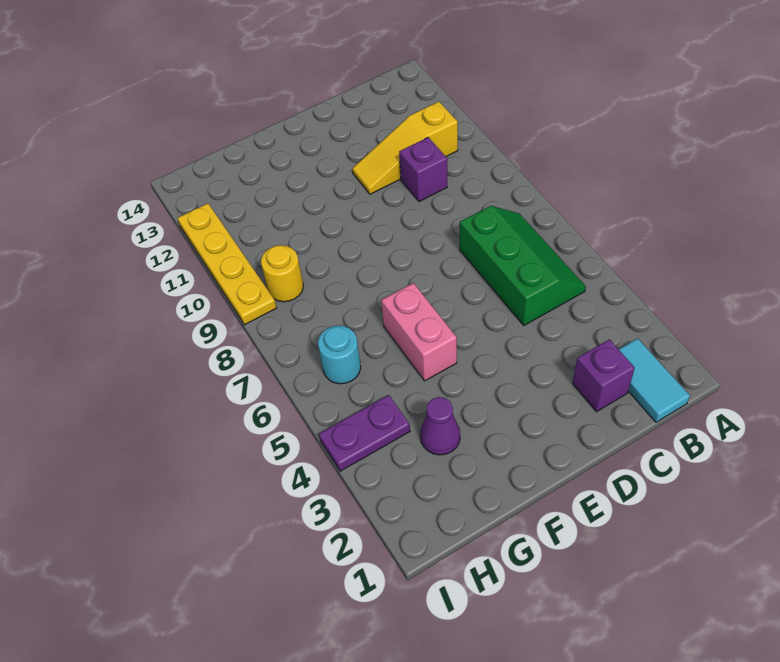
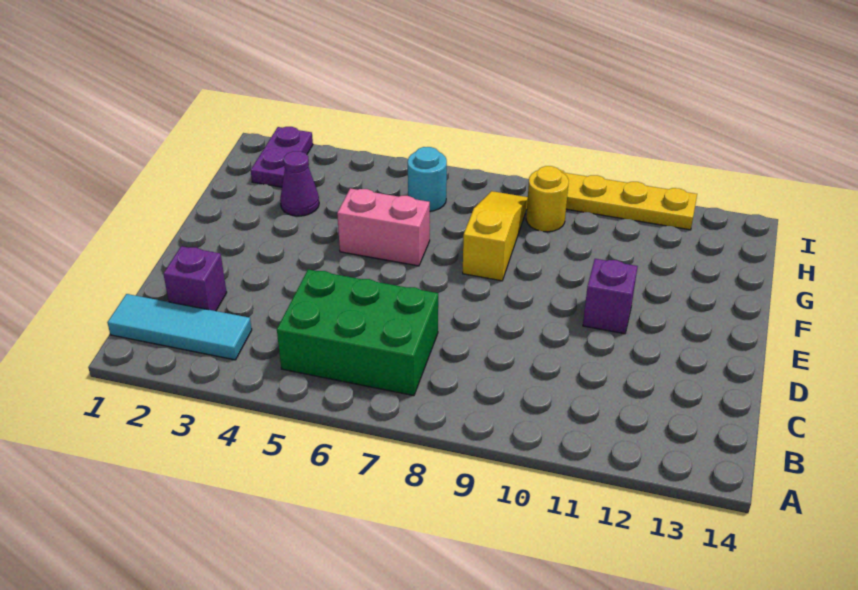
cyan 1x2 tile [619,338,690,422] -> cyan 1x3 tile [107,294,252,360]
green 2x3 slope [460,206,586,325] -> green 2x3 brick [277,269,438,396]
yellow 1x3 slope [352,102,458,194] -> yellow 1x3 slope moved to [463,191,528,281]
purple 1x1 brick [399,137,447,202] -> purple 1x1 brick moved to [583,259,638,334]
purple 1x2 plate [319,395,410,471] -> purple 1x2 plate moved to [251,127,313,187]

